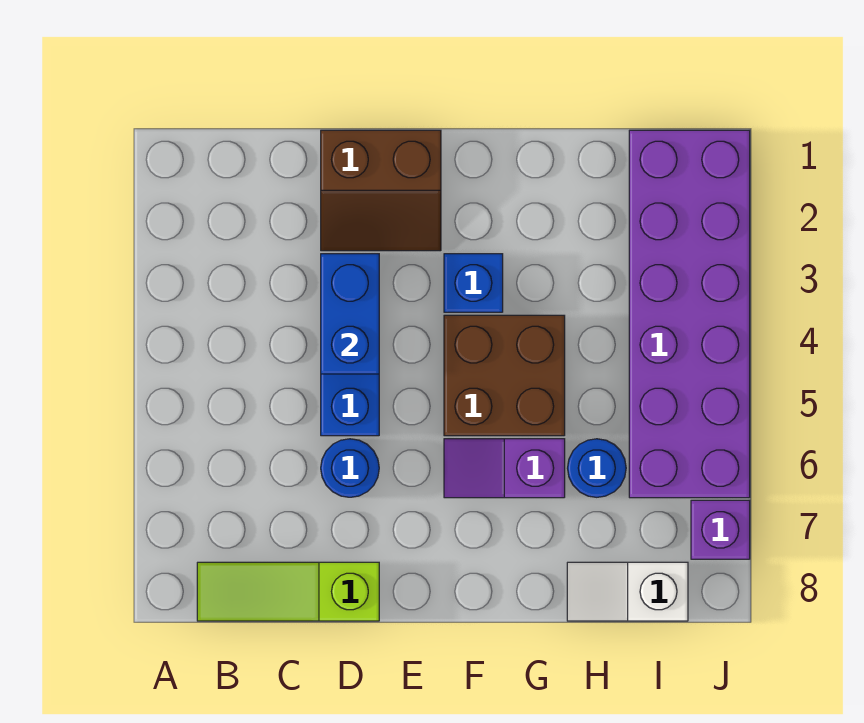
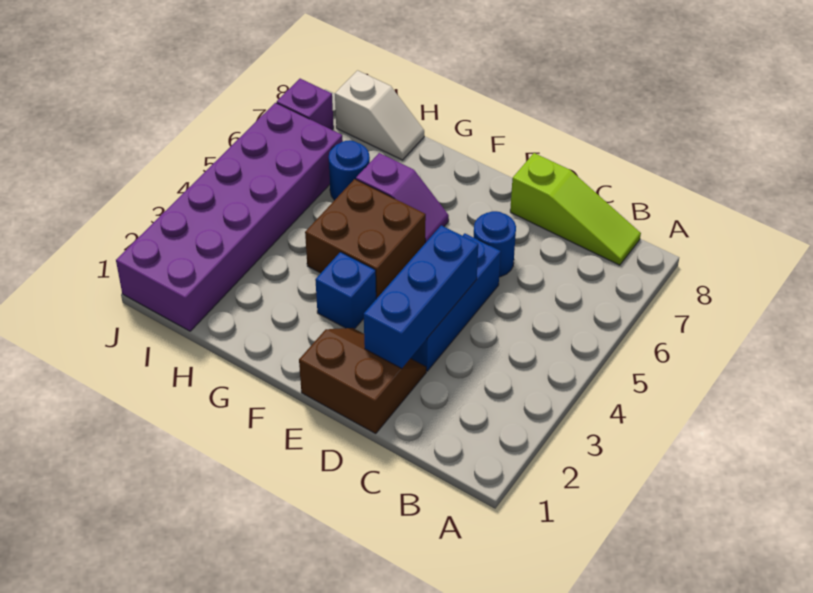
blue 1x2 brick [321,254,379,374] -> blue 1x3 brick [364,225,478,368]

